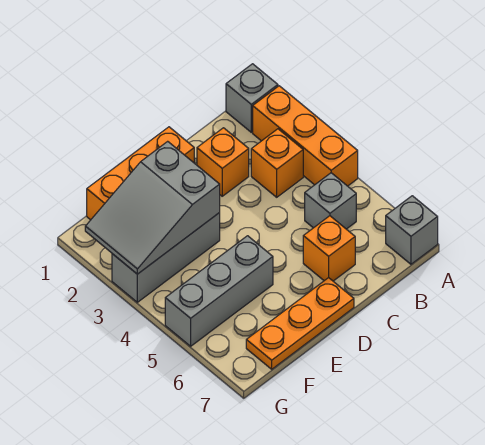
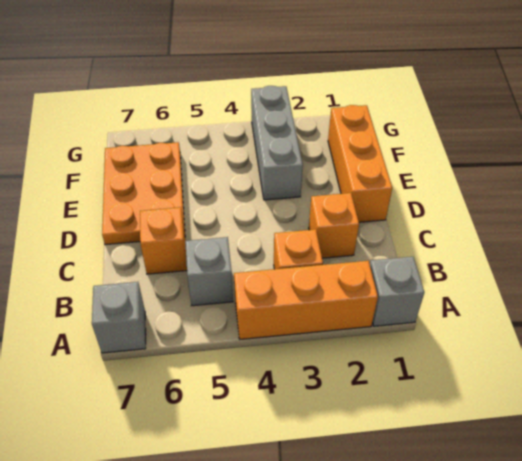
orange 1x3 plate [246,278,354,369] -> orange 2x3 plate [102,142,185,245]
grey 2x3 slope [85,141,220,274] -> none
grey 1x3 brick [165,236,273,346] -> none

